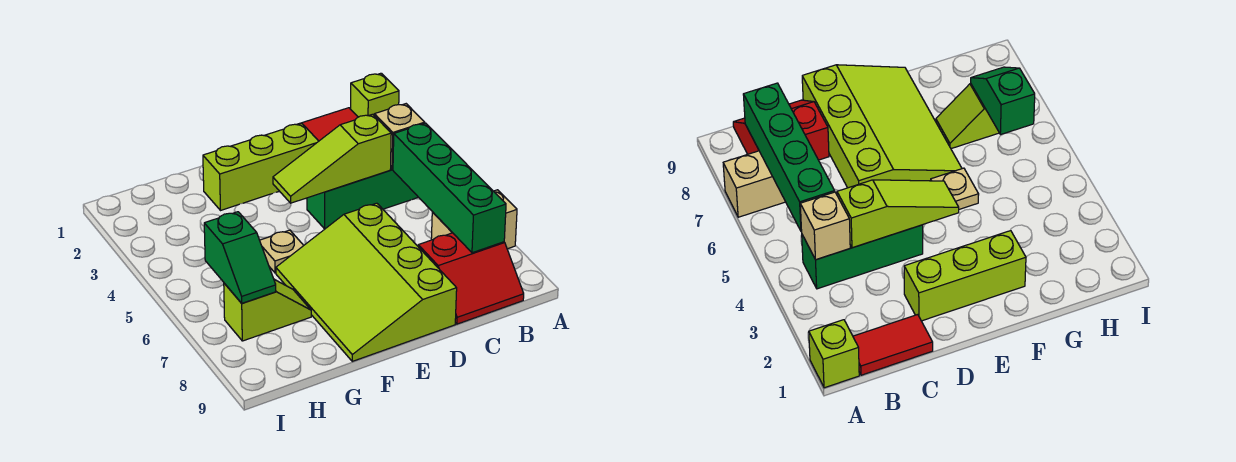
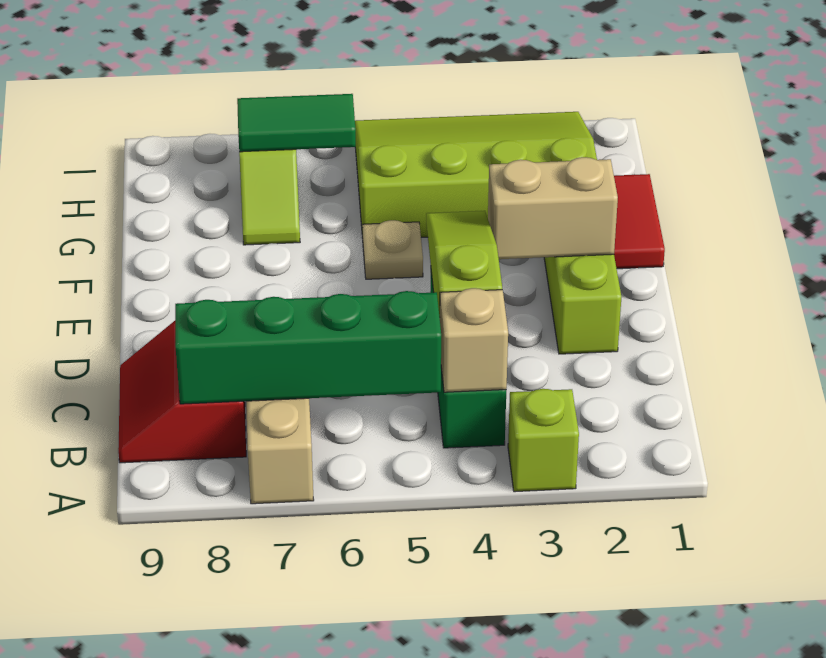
lime 1x1 brick [351,73,399,117] -> lime 1x1 brick moved to [508,389,579,492]
red 1x2 tile [297,108,358,141] -> red 1x2 tile moved to [614,174,665,269]
lime 3x4 slope [276,203,457,361] -> lime 3x4 slope moved to [355,112,597,238]
none -> tan 1x2 brick [488,157,618,259]
green 1x2 slope [204,212,276,303] -> green 1x2 tile [237,94,356,152]

